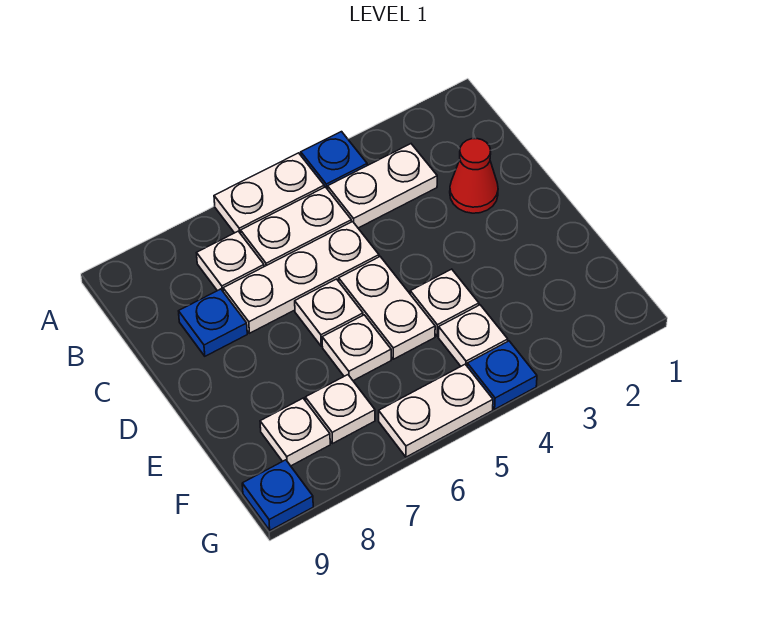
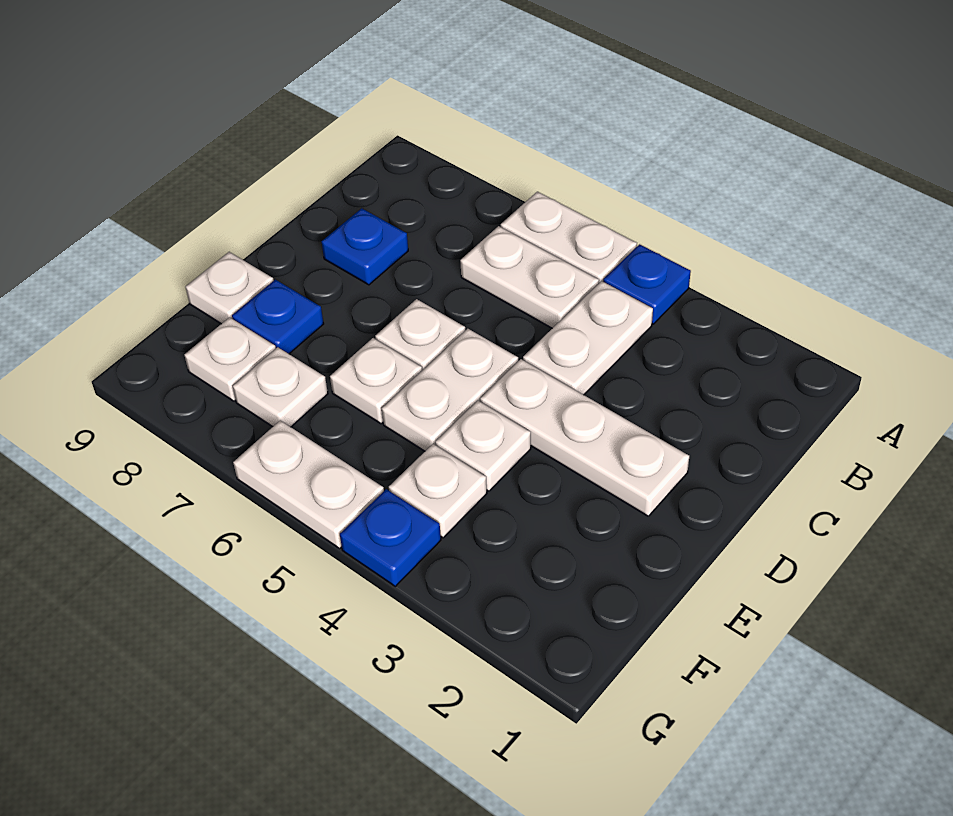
white 1x2 plate [328,144,437,228] -> white 1x2 plate turned to [523,281,653,395]
white 1x1 plate [197,231,264,291] -> white 1x1 plate moved to [186,252,274,324]
red 1x1 cone [450,139,498,213] -> none
white 1x3 plate [223,222,379,333] -> white 1x3 plate moved to [480,359,689,516]
blue 1x1 plate [242,460,313,530] -> blue 1x1 plate moved to [232,280,324,354]

